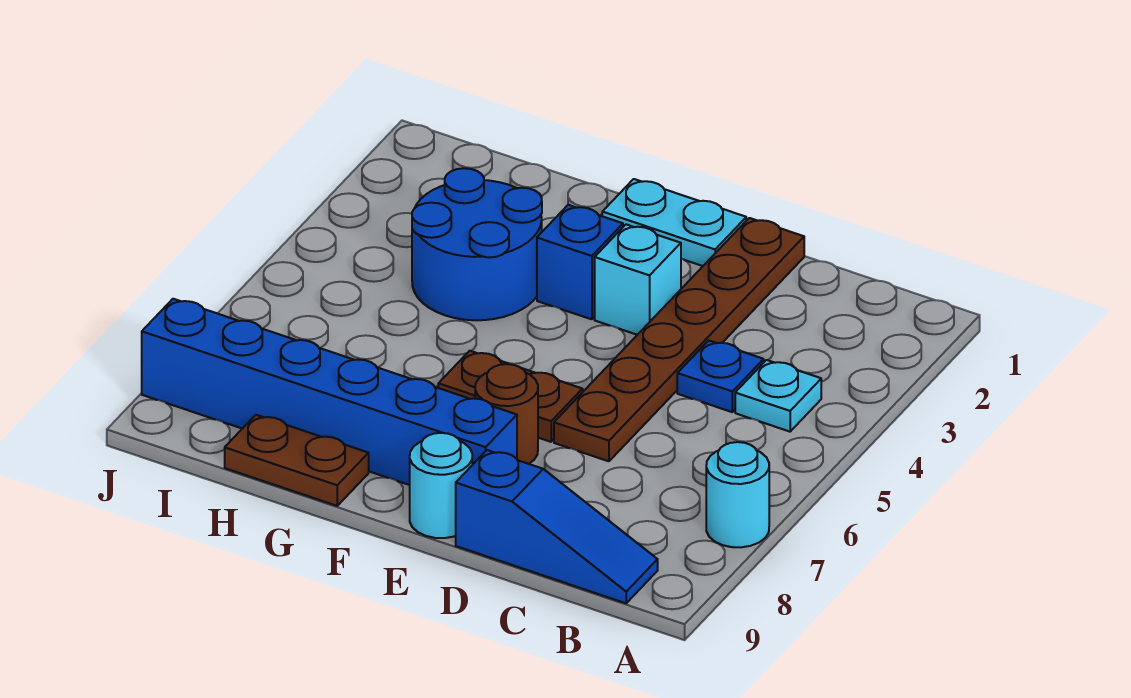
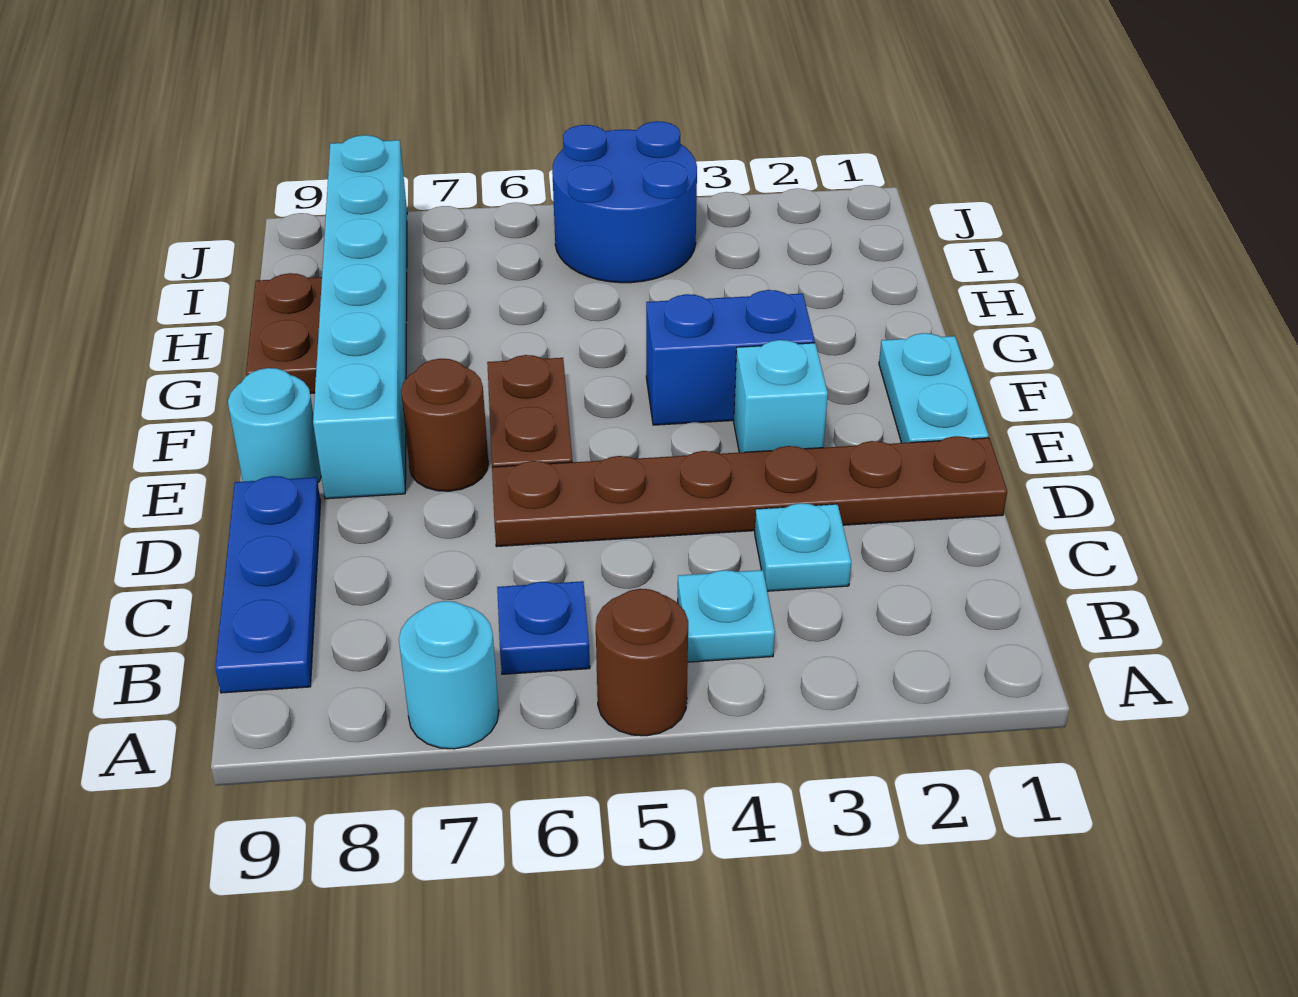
none -> brown 1x1 round brick [596,589,688,736]
blue 1x3 slope [456,450,658,603] -> blue 1x3 plate [215,476,321,693]
none -> cyan 1x1 plate [755,503,851,591]
blue 1x1 plate [677,341,764,412] -> blue 1x1 plate moved to [497,581,590,674]
blue 1x6 brick [142,299,517,485] -> cyan 1x6 brick [313,135,407,499]
blue 1x1 brick [537,205,623,319] -> blue 1x2 brick [646,290,815,425]
blue 2x2 round brick [412,168,542,320] -> blue 2x2 round brick moved to [552,121,697,283]

